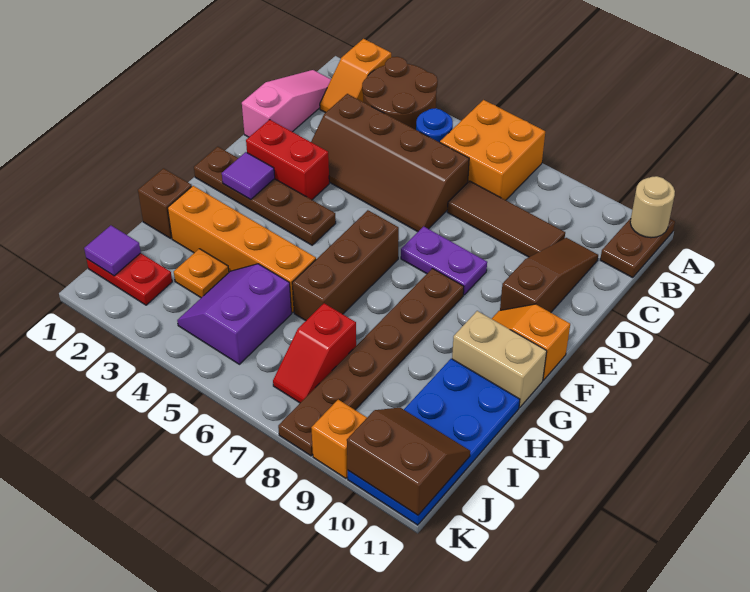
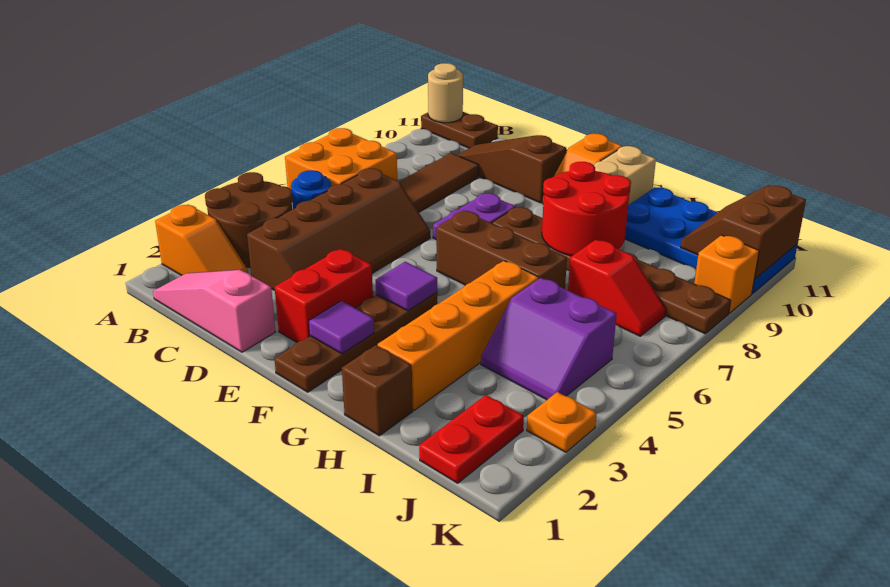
none -> red 2x2 round brick [542,162,631,256]
orange 1x1 plate [174,249,229,298] -> orange 1x1 plate moved to [527,392,597,452]
purple 1x1 tile [84,225,141,276] -> purple 1x1 tile moved to [375,262,437,311]

